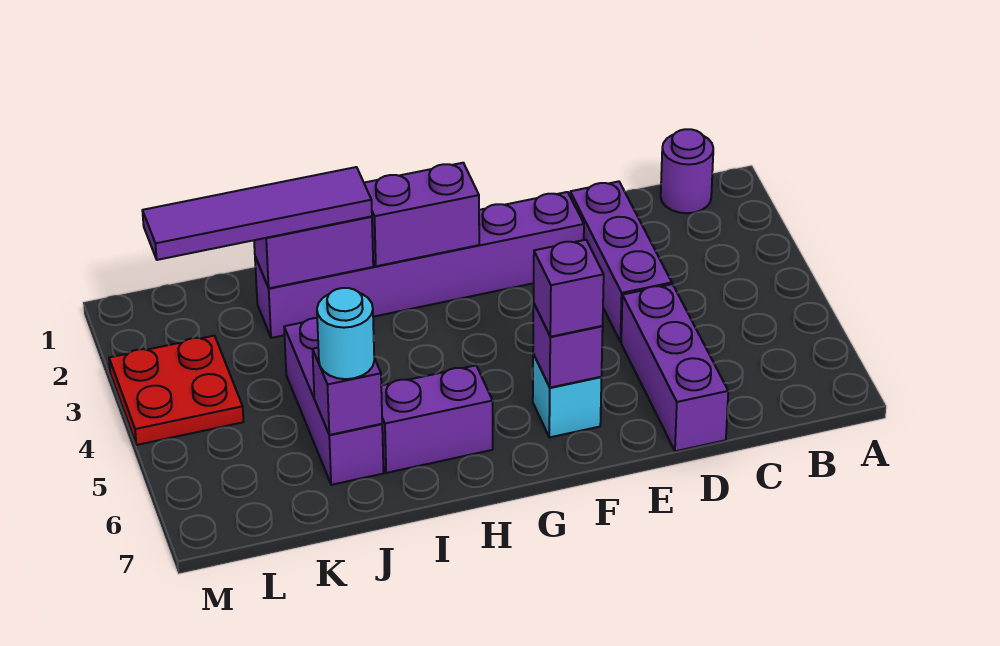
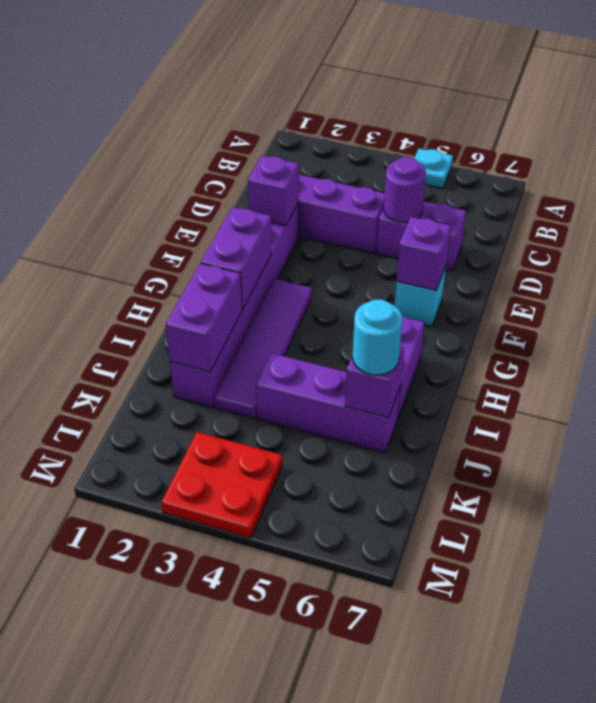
none -> cyan 1x1 plate [414,149,453,188]
purple 1x1 round brick [661,129,713,213] -> purple 1x1 round brick moved to [384,157,426,223]
purple 1x3 brick [621,284,728,451] -> purple 1x2 brick [377,201,466,271]
purple 1x1 brick [534,240,604,337] -> purple 1x1 brick moved to [248,156,299,226]
purple 1x4 tile [142,167,372,260] -> purple 1x4 tile moved to [214,279,311,418]

